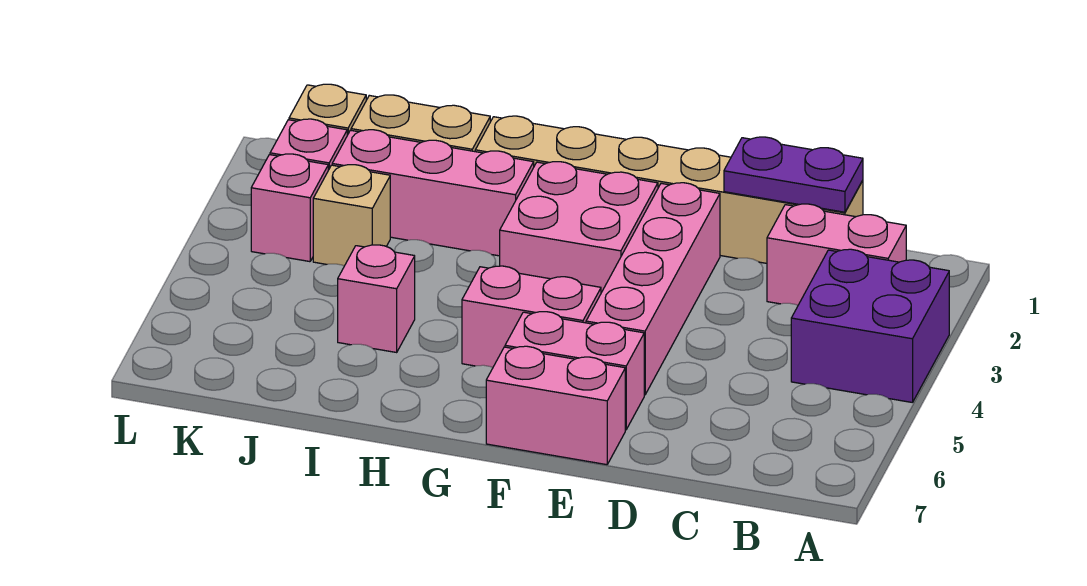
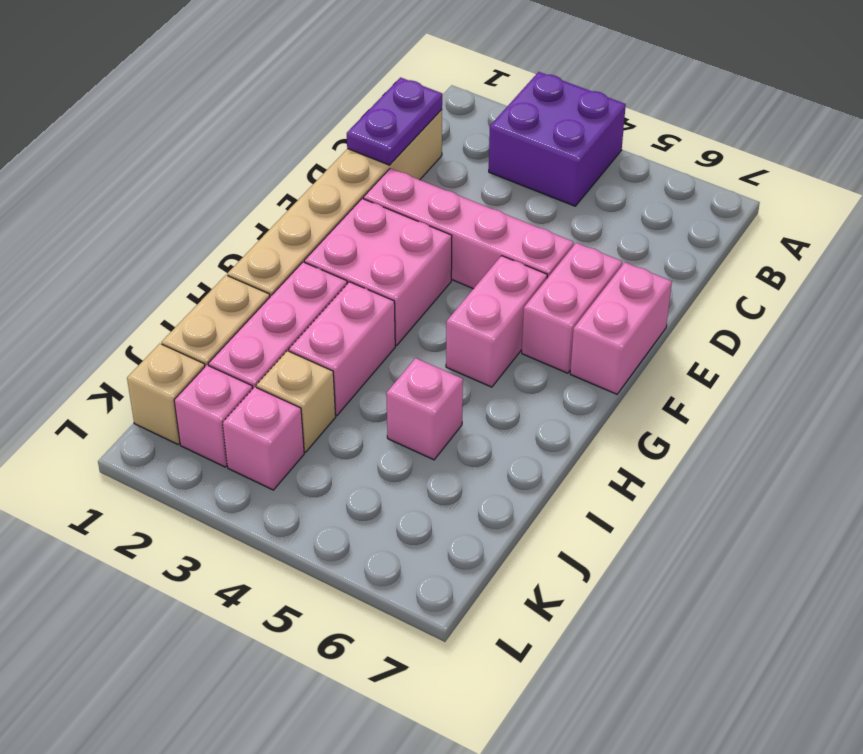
pink 1x2 brick [767,204,906,305] -> pink 1x2 brick moved to [289,282,395,415]

